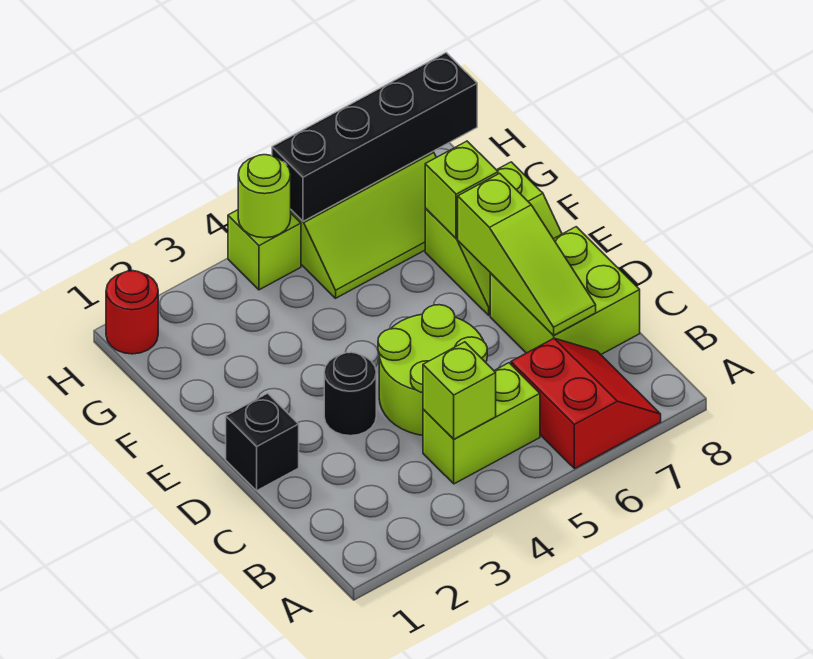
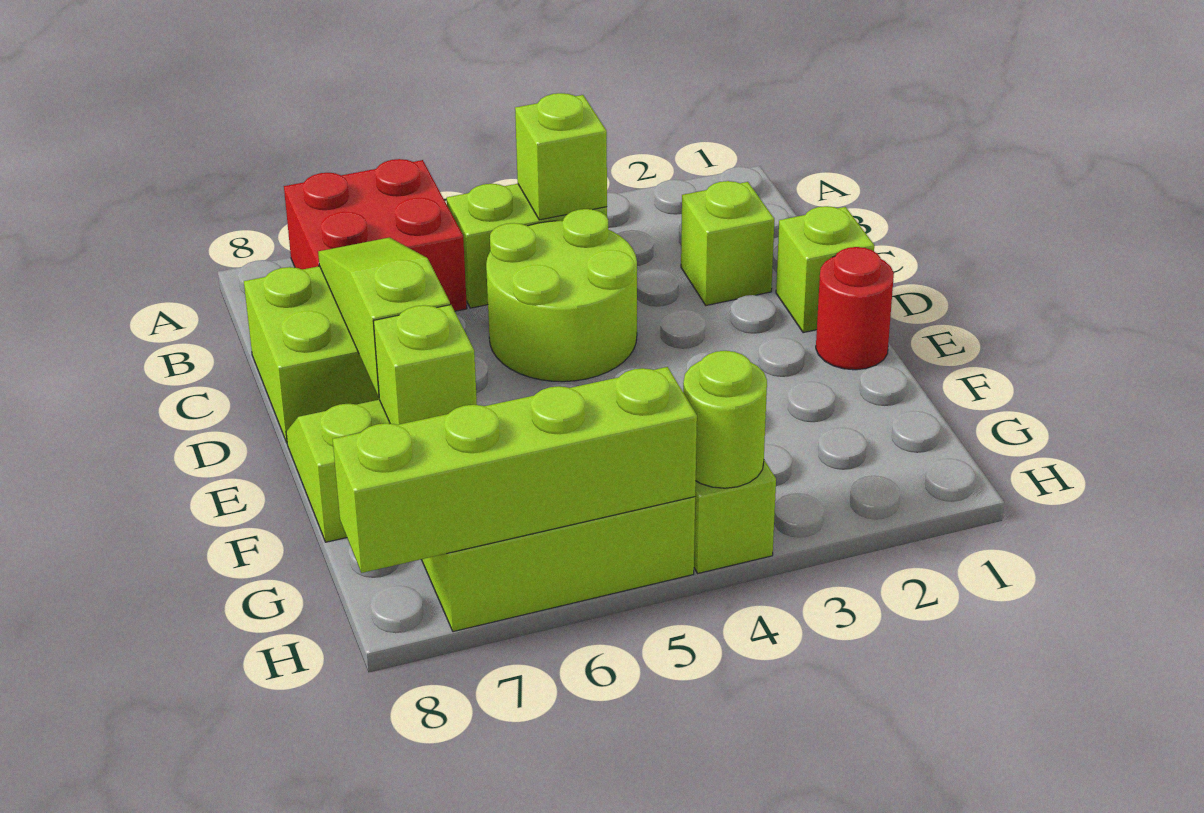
red 2x2 slope [511,338,661,469] -> red 2x2 brick [284,159,467,311]
none -> lime 1x1 brick [681,181,774,306]
black 1x1 brick [226,393,299,490] -> lime 1x1 brick [776,206,874,333]
black 1x1 round brick [324,352,376,436] -> none
red 1x1 round brick [106,271,158,354] -> red 1x1 round brick moved to [816,247,894,370]
black 1x4 brick [272,53,477,221] -> lime 1x4 brick [333,367,697,573]

